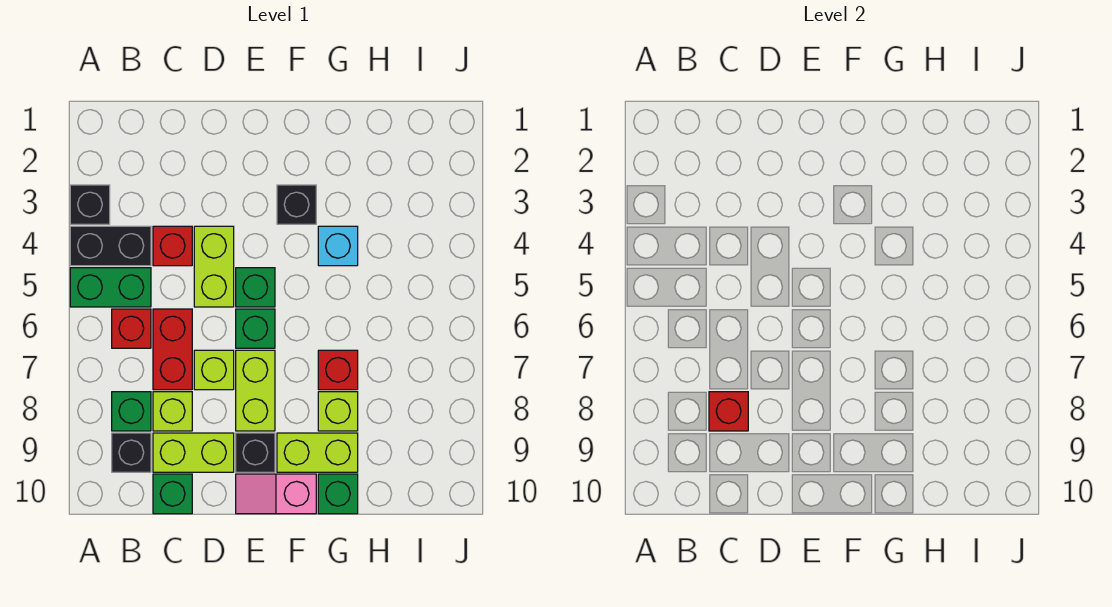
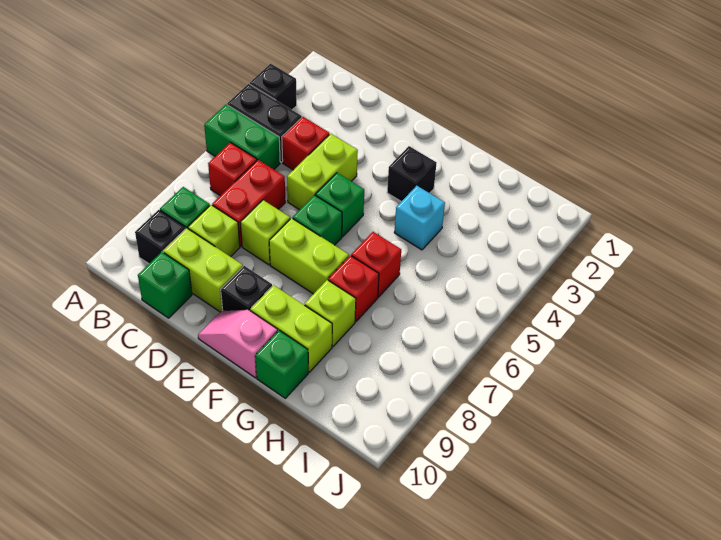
red 1x1 brick [709,392,748,431] -> red 1x1 brick moved to [351,232,401,297]
lime 1x2 brick [236,350,275,431] -> lime 1x2 brick turned to [269,218,349,294]

